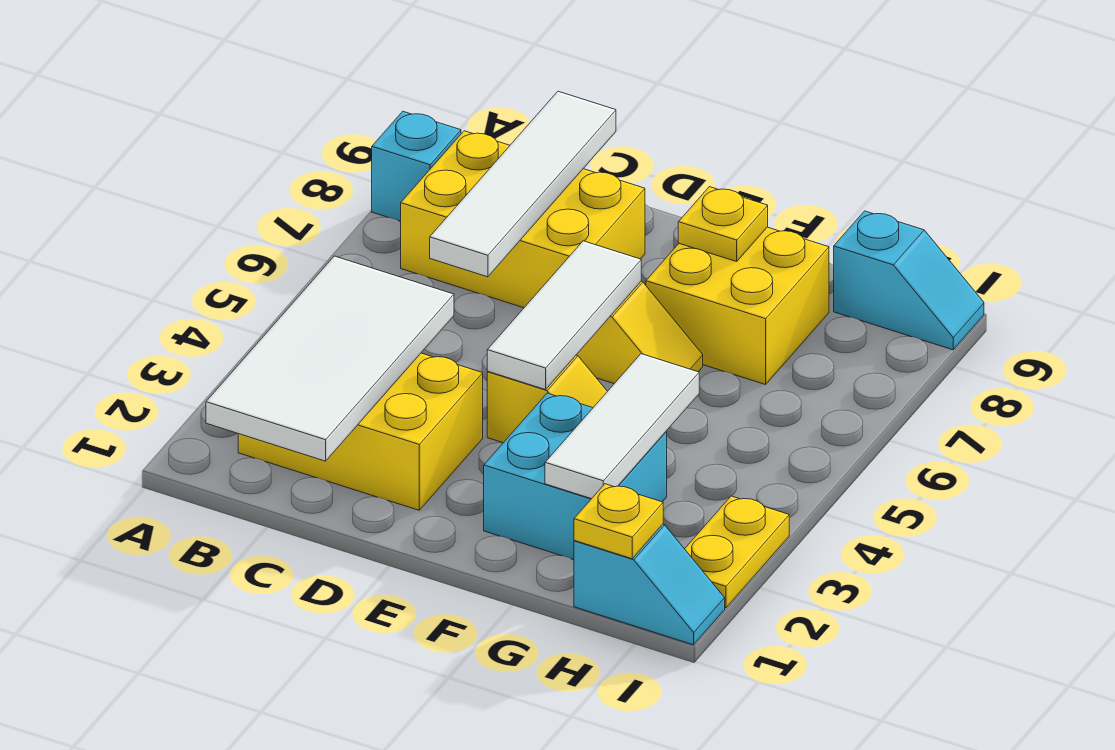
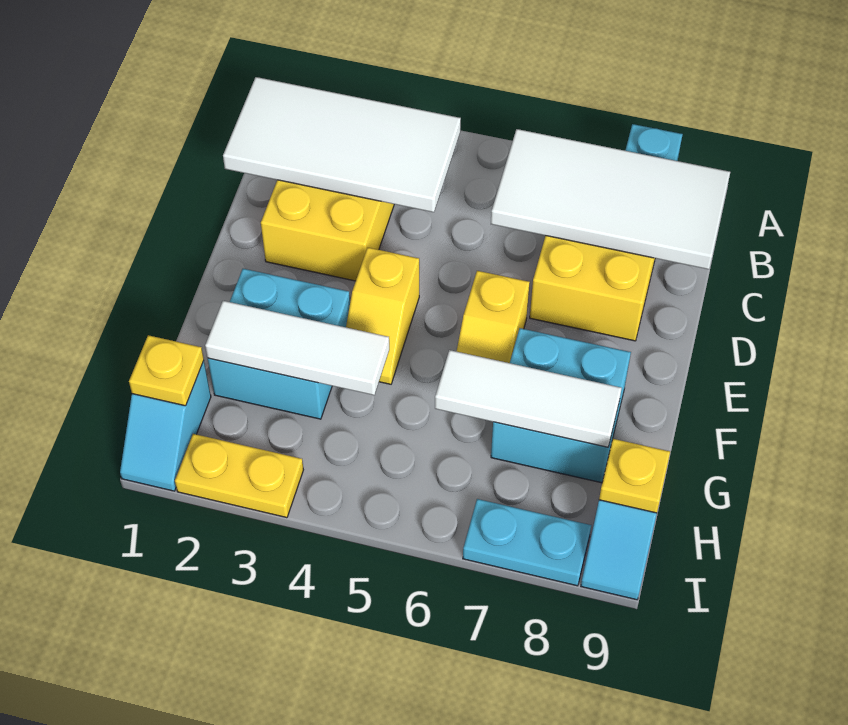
white 1x4 tile [430,91,616,277] -> white 2x4 tile [491,129,730,269]
white 1x3 tile [487,241,641,390] -> white 1x3 tile moved to [435,350,622,447]
yellow 2x2 brick [646,227,829,385] -> cyan 2x2 brick [491,328,631,483]
yellow 1x1 plate [678,187,768,262] -> yellow 1x1 plate moved to [599,439,670,513]
none -> cyan 1x2 plate [463,499,591,586]

